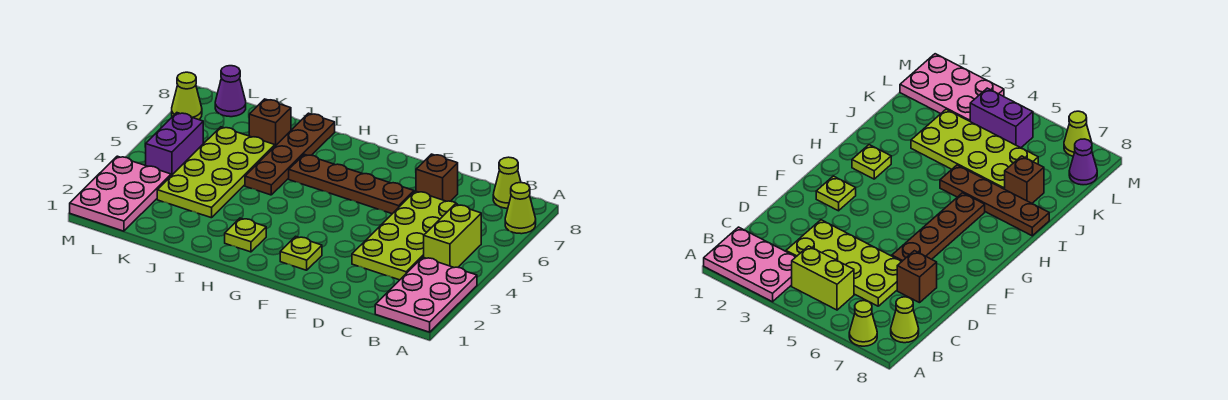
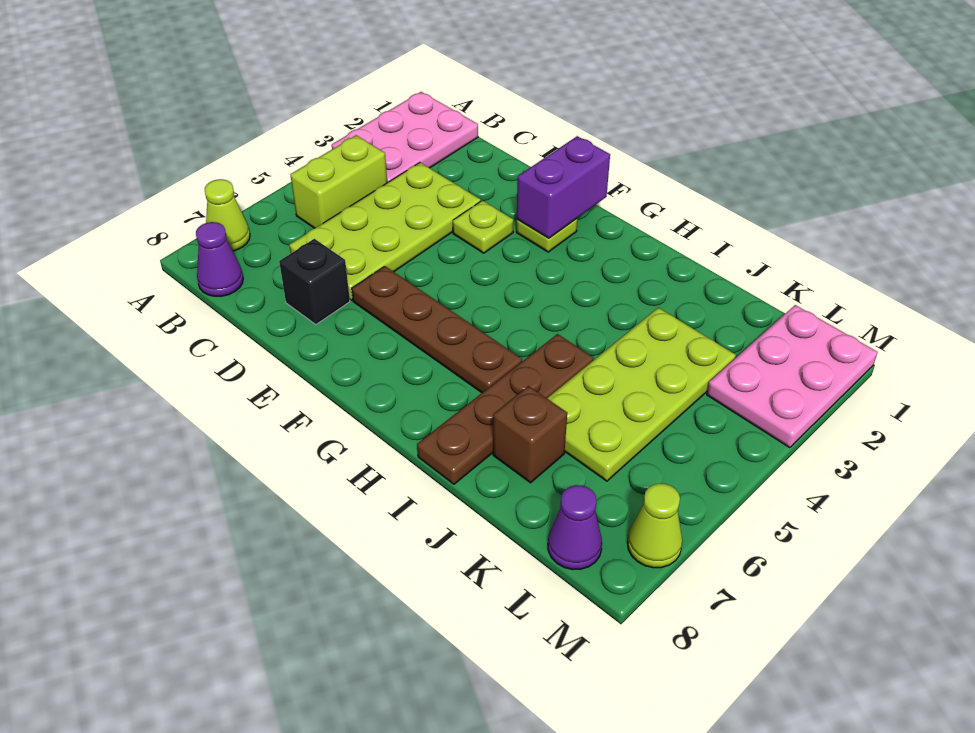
lime 1x1 cone [493,157,521,208] -> purple 1x1 cone [196,222,243,296]
brown 1x1 brick [416,154,458,201] -> black 1x1 brick [279,239,350,325]
lime 1x1 plate [225,218,266,252] -> lime 1x1 plate moved to [453,200,514,253]
purple 1x2 brick [146,113,203,176] -> purple 1x2 brick moved to [517,136,610,238]

